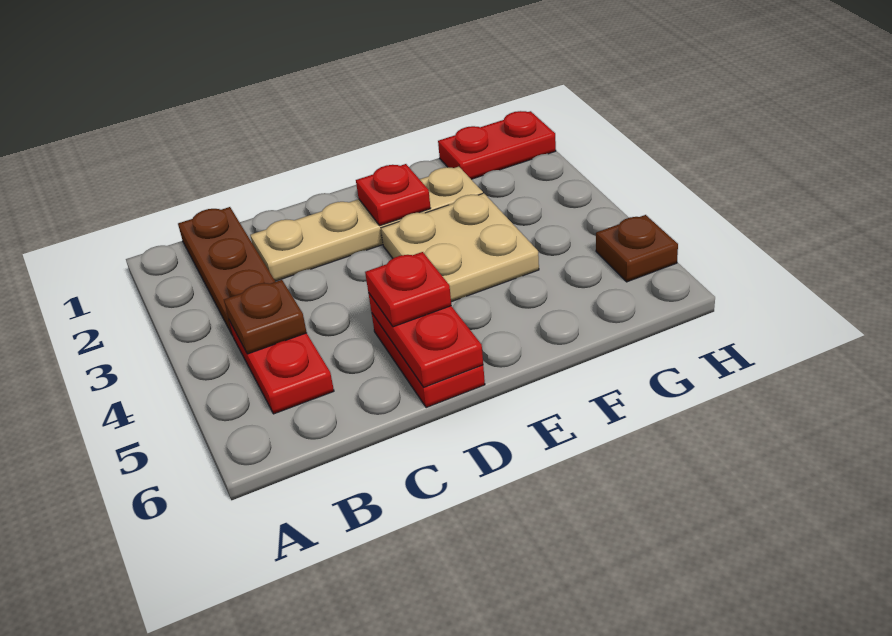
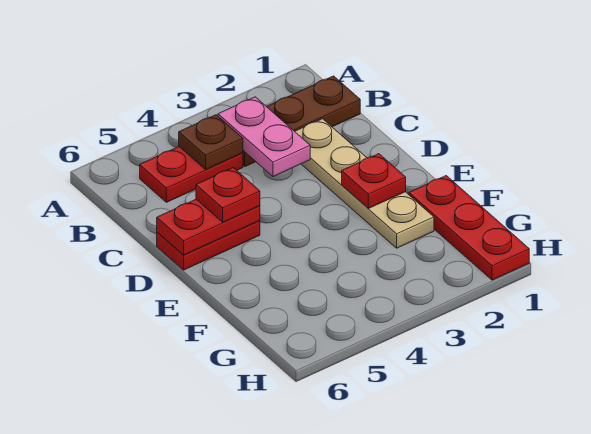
none -> pink 1x2 plate [218,97,310,177]
tan 2x2 plate [381,193,539,302] -> none
red 1x2 plate [438,111,556,179] -> red 1x3 plate [409,176,529,280]
brown 1x1 plate [596,215,678,282] -> none

